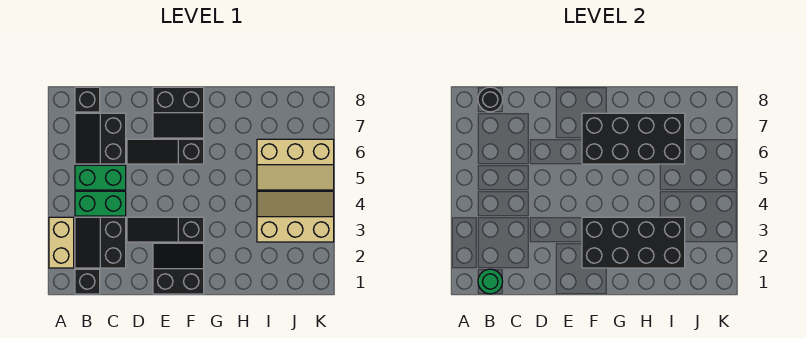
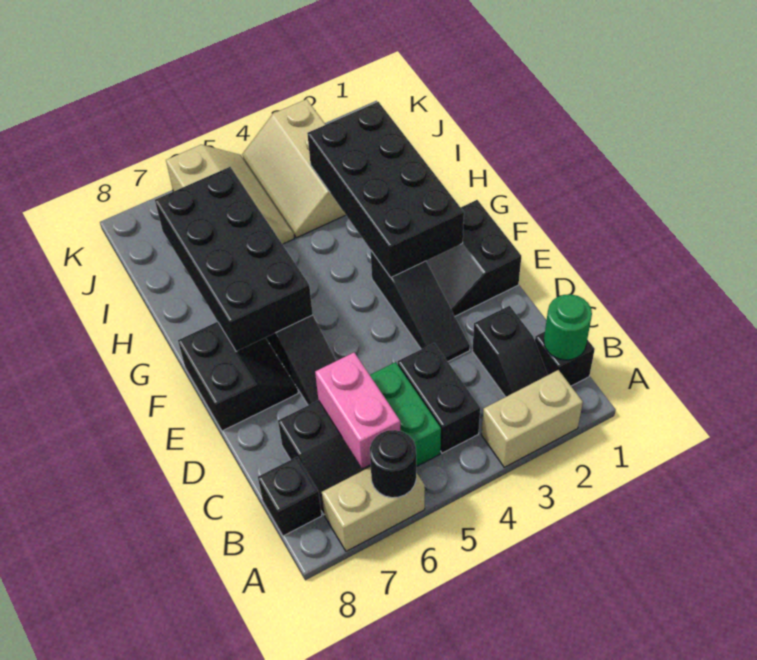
none -> tan 1x2 brick [322,467,425,551]
black 2x2 slope [75,217,126,268] -> black 1x2 slope [472,306,548,397]
green 1x2 brick [75,191,126,216] -> black 1x2 brick [398,343,480,453]
none -> pink 1x2 brick [315,352,400,468]
black 1x1 round brick [478,87,503,112] -> black 1x1 round brick moved to [370,430,416,498]

